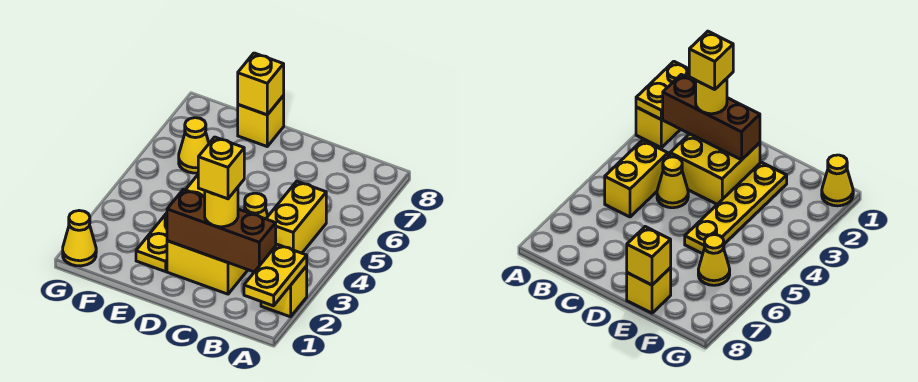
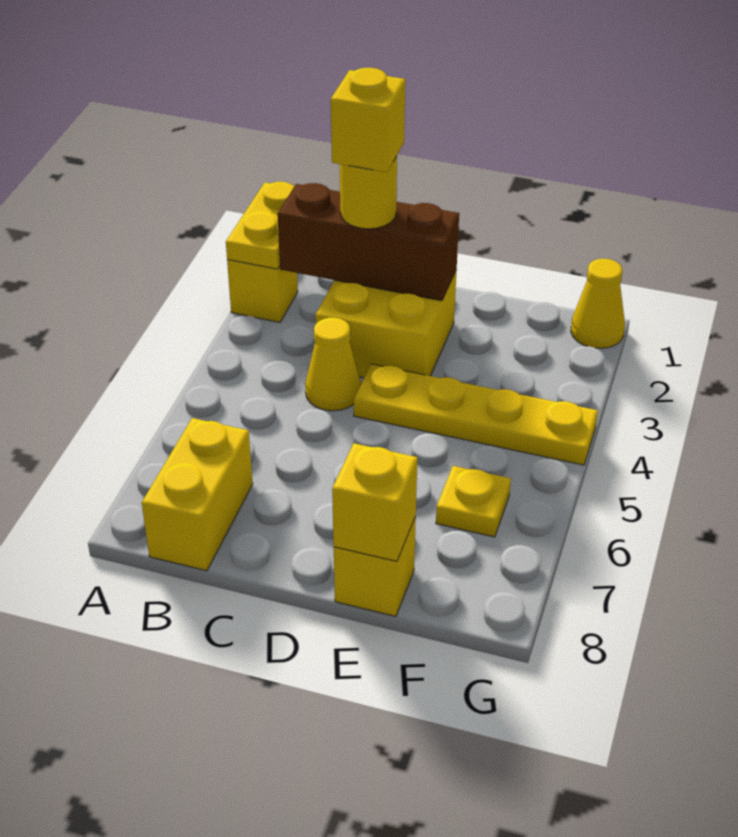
yellow 1x2 brick [266,181,326,253] -> yellow 1x2 brick moved to [142,418,253,571]
yellow 1x4 plate [136,175,205,272] -> yellow 1x4 plate turned to [354,364,598,465]
yellow 1x1 cone [179,118,209,173] -> yellow 1x1 plate [436,466,511,537]

